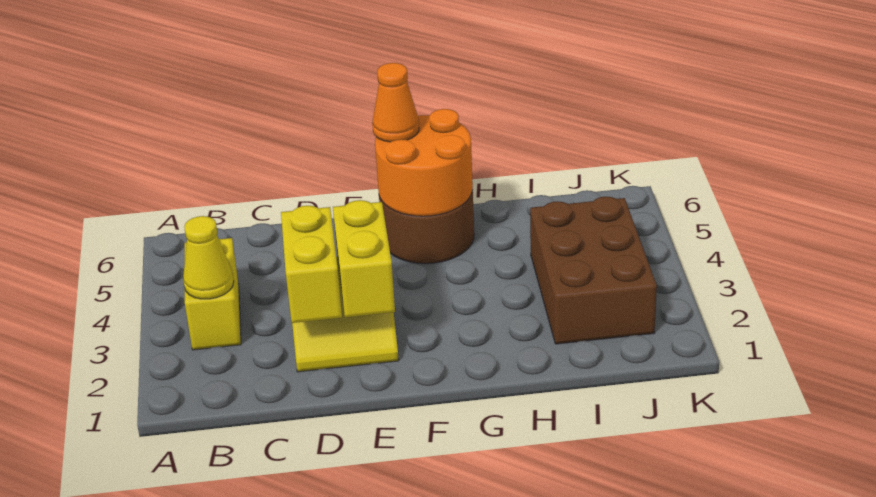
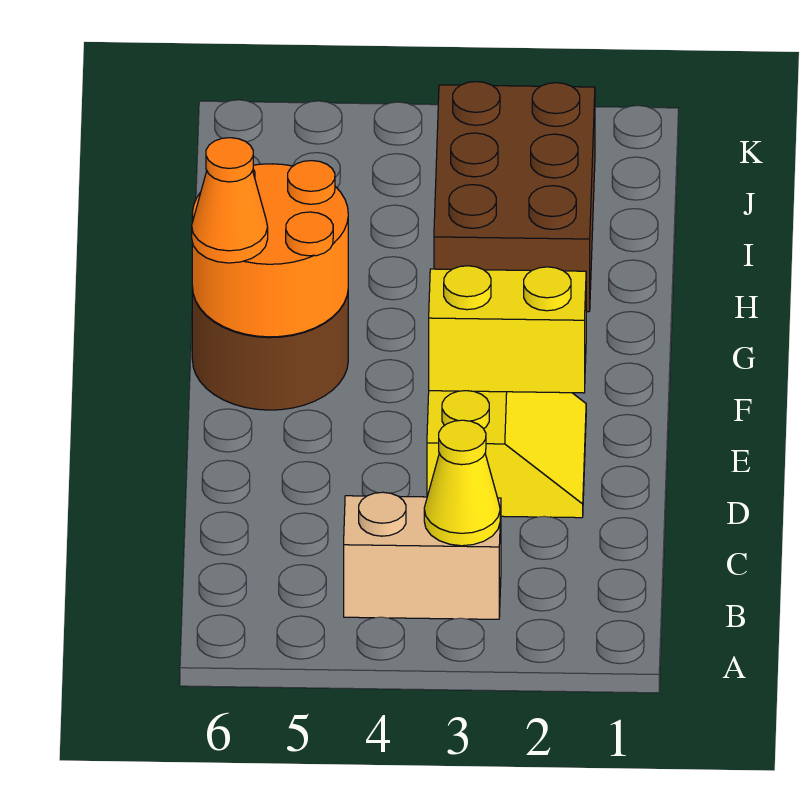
yellow 1x2 brick [185,238,241,350] -> tan 1x2 brick [344,492,501,619]
yellow 1x2 brick [281,206,342,323] -> none
brown 2x3 brick [530,197,657,344] -> brown 2x3 brick turned to [434,82,595,312]

